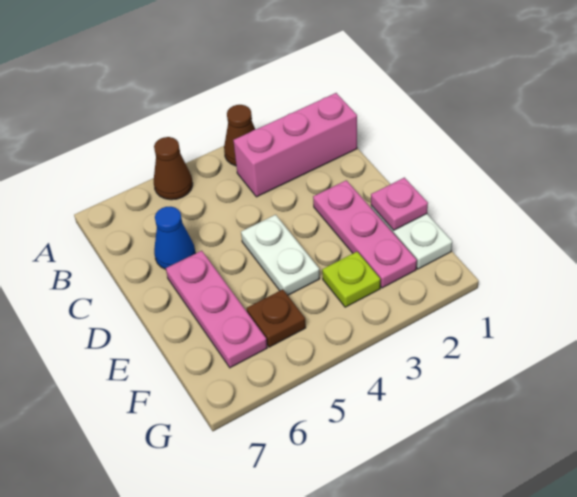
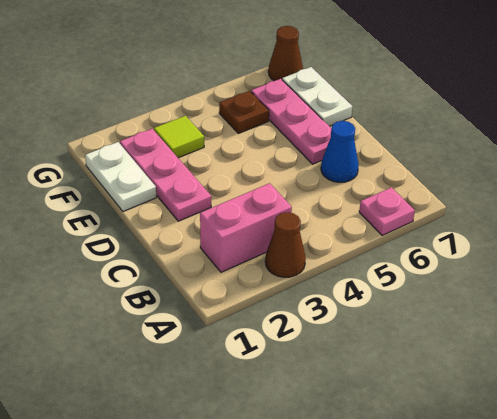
brown 1x1 cone [154,137,193,200] -> brown 1x1 cone moved to [268,26,303,81]
pink 1x3 brick [233,93,357,197] -> pink 1x2 brick [200,183,292,272]
white 1x2 plate [241,215,320,295] -> white 1x2 plate moved to [282,67,353,126]
pink 1x1 plate [371,178,428,230] -> pink 1x1 plate moved to [359,187,415,236]
lime 1x1 plate [322,252,380,307] -> lime 1x1 tile [154,116,204,158]

